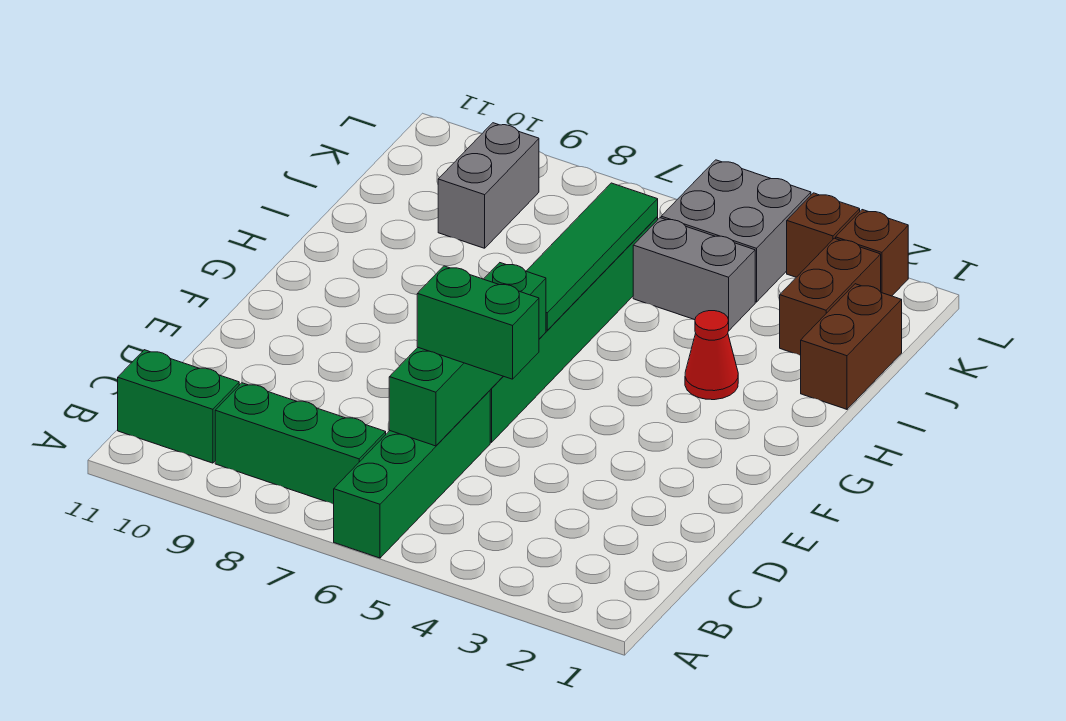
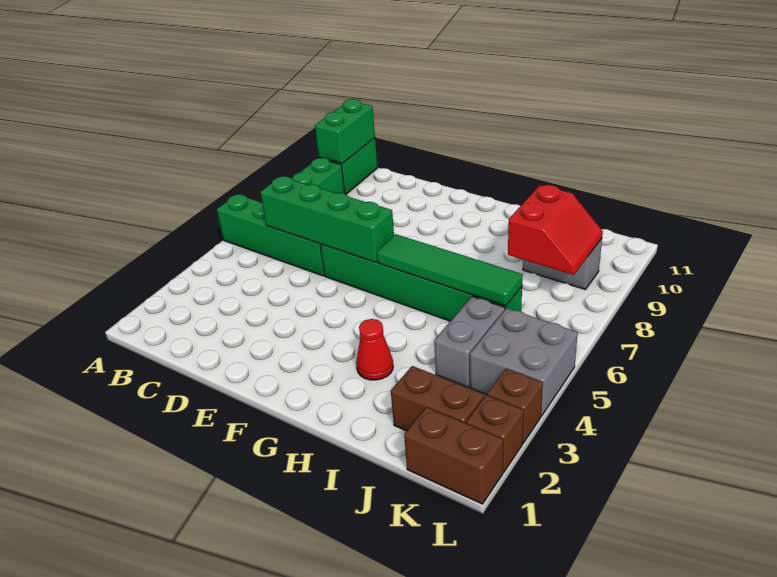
green 1x2 brick [417,266,539,379] -> green 1x2 brick moved to [315,99,375,164]
brown 1x2 brick [800,284,902,409] -> brown 1x2 brick moved to [404,407,503,504]
none -> red 2x2 slope [508,185,603,275]

